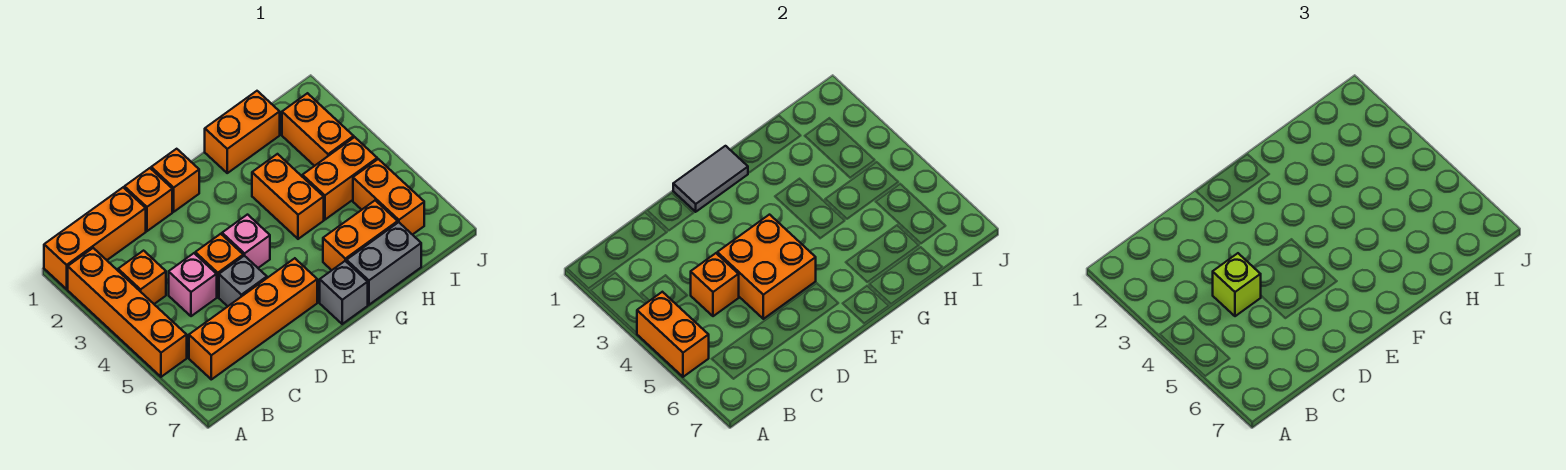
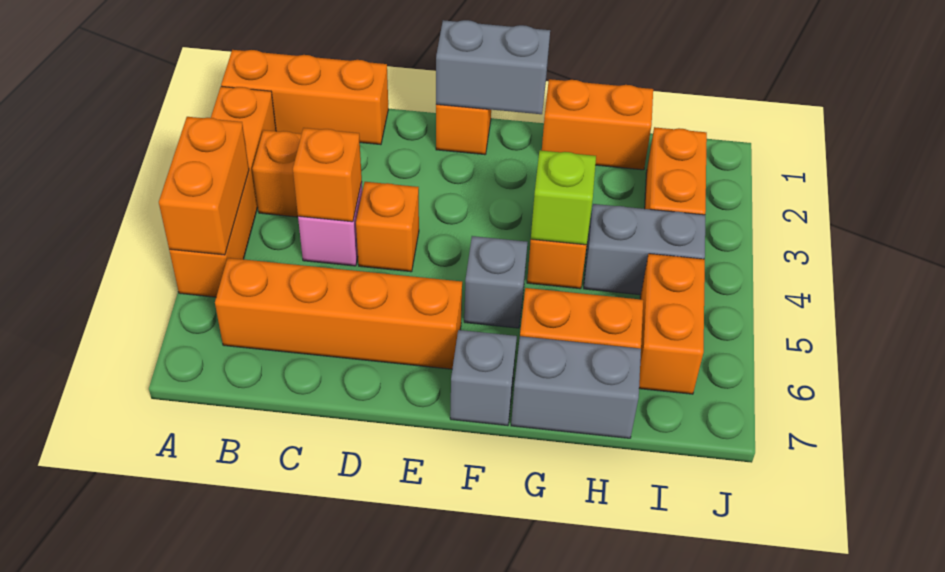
lime 1x1 brick [1213,253,1261,316] -> lime 1x1 brick moved to [531,150,596,245]
orange 1x1 brick [124,168,172,231] -> none
orange 2x2 brick [717,215,816,319] -> none
grey 1x1 brick [219,256,267,306] -> grey 1x1 brick moved to [464,236,528,328]
grey 1x2 tile [673,146,748,212] -> grey 1x2 brick [436,20,550,114]
pink 1x1 brick [222,215,270,268] -> none
orange 1x2 brick [302,137,377,220] -> grey 1x2 brick [584,204,705,295]

